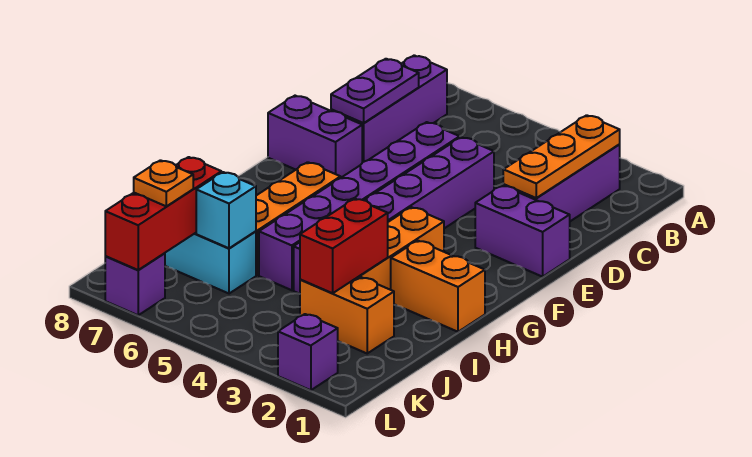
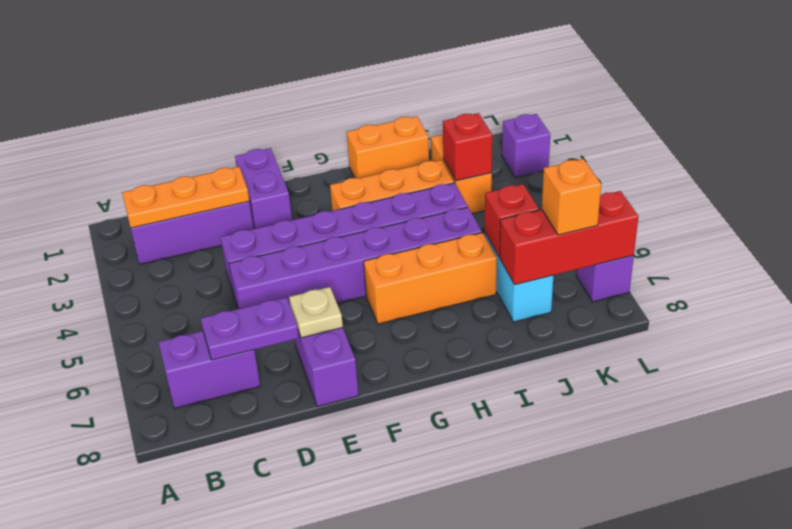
purple 1x3 brick [331,55,447,163] -> purple 1x2 brick [158,331,260,408]
none -> tan 1x1 plate [289,287,343,338]
orange 1x2 brick [391,241,485,332] -> orange 1x2 brick turned to [347,116,429,178]
red 1x2 brick [300,199,388,293] -> red 1x1 brick [443,113,492,181]
cyan 1x1 brick [196,172,256,248] -> red 1x1 brick [485,184,539,257]
orange 1x1 plate [134,160,193,206] -> orange 1x1 brick [542,159,601,235]

